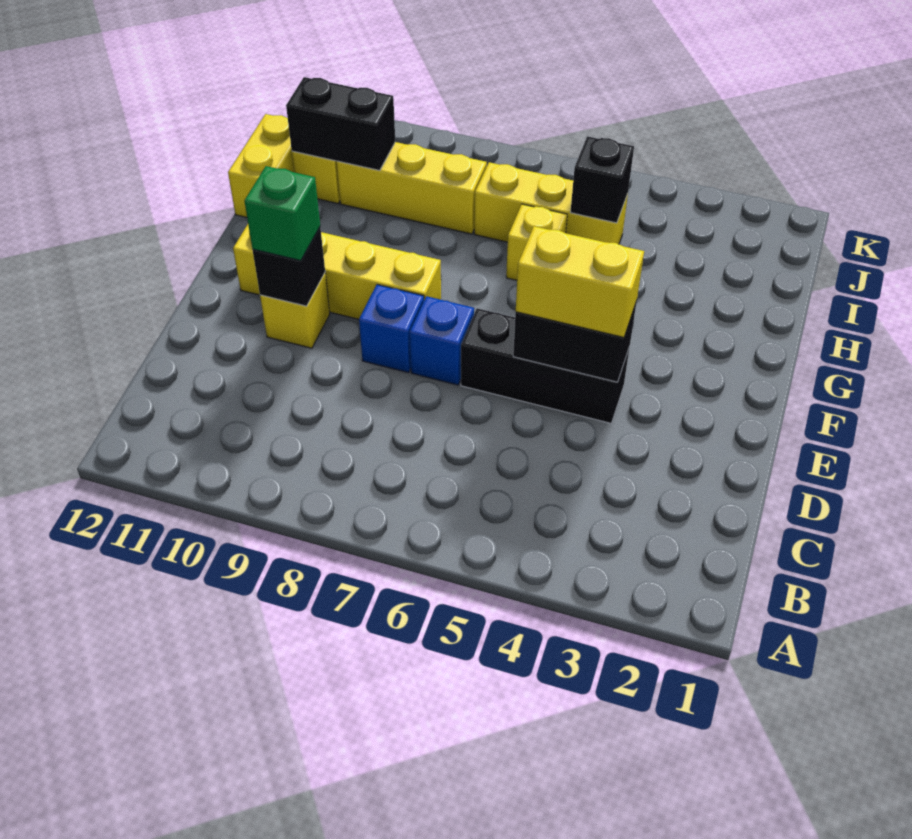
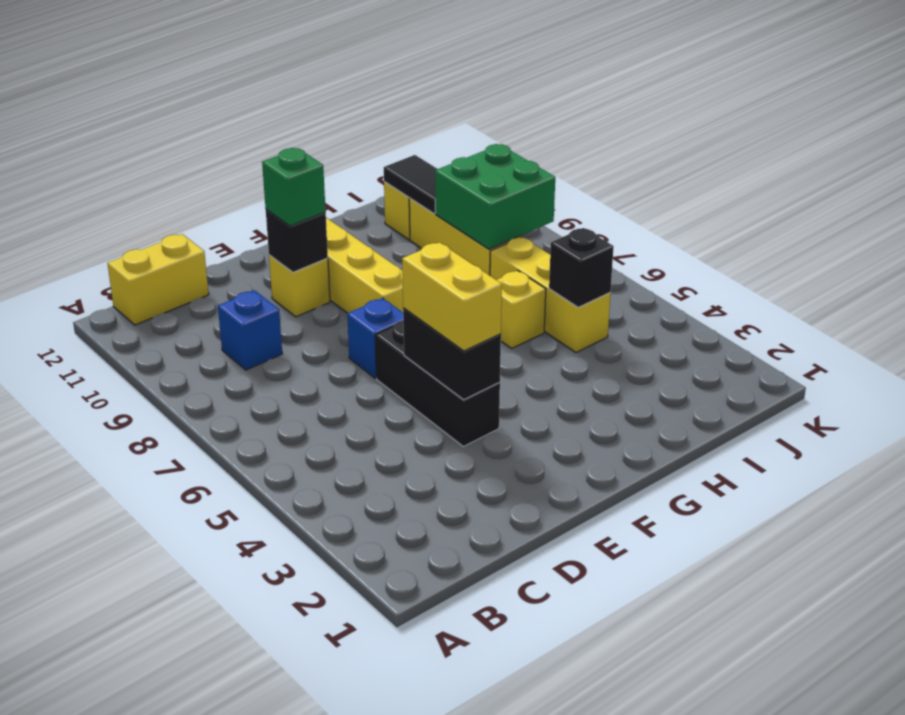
blue 1x1 brick [359,285,424,373] -> blue 1x1 brick moved to [218,290,282,370]
yellow 1x2 brick [228,114,294,217] -> yellow 1x2 brick moved to [107,234,209,325]
none -> green 2x2 brick [435,144,555,249]
black 1x2 brick [286,77,395,170] -> black 1x2 tile [384,155,437,214]

